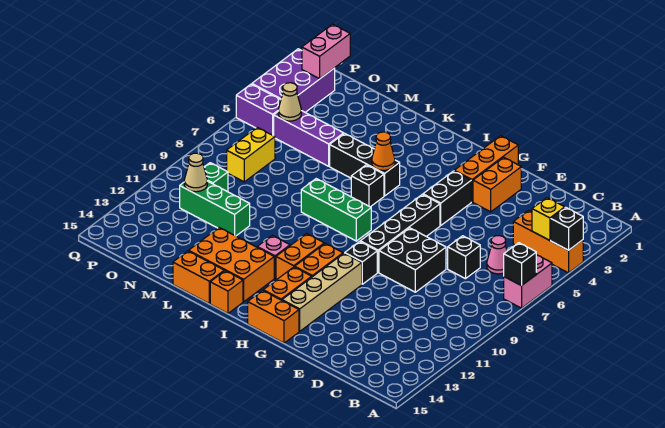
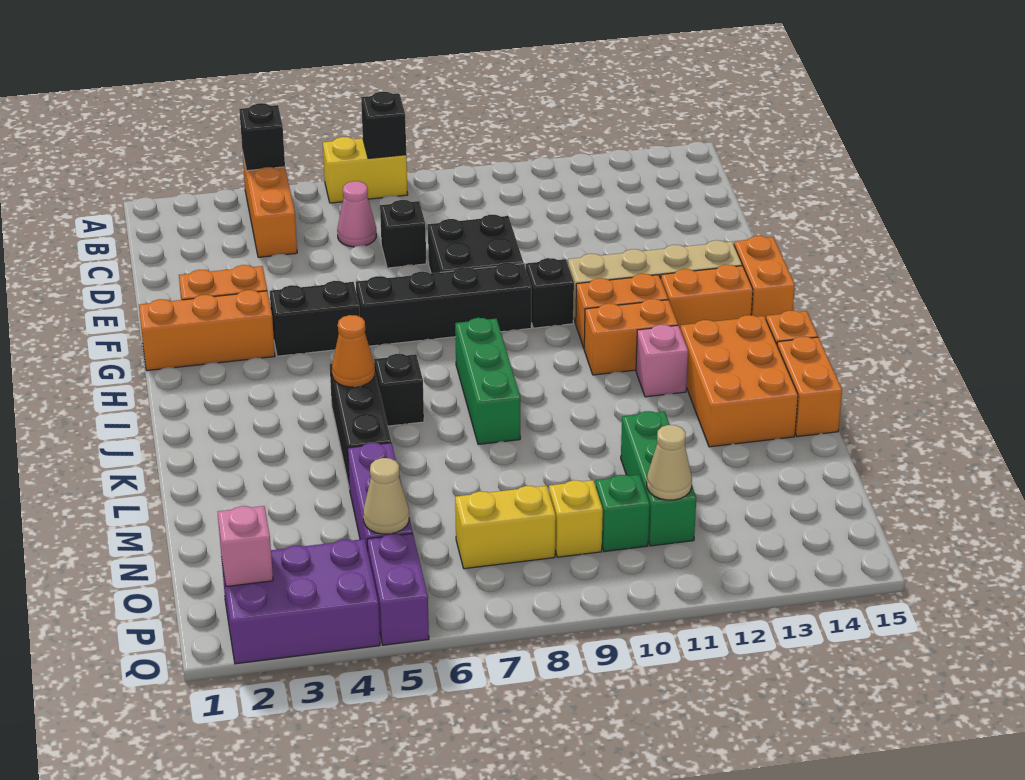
pink 1x2 brick [504,255,552,308] -> yellow 1x2 brick [323,137,408,203]
yellow 1x1 brick [532,198,565,240] -> yellow 1x1 brick moved to [549,480,603,557]
pink 1x2 brick [302,24,350,79] -> pink 1x1 brick [218,506,273,587]

